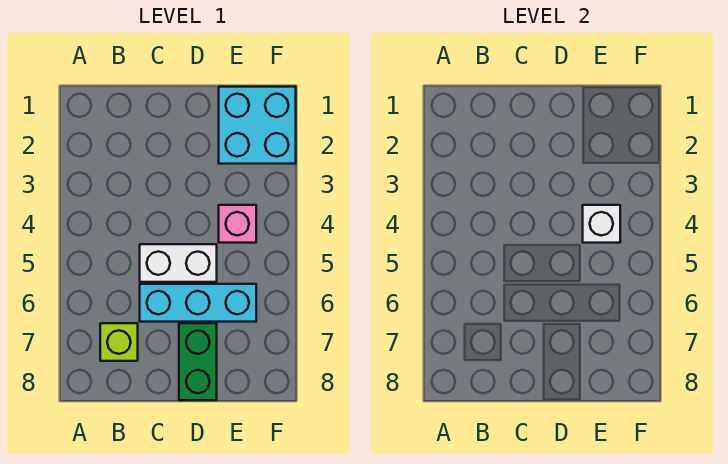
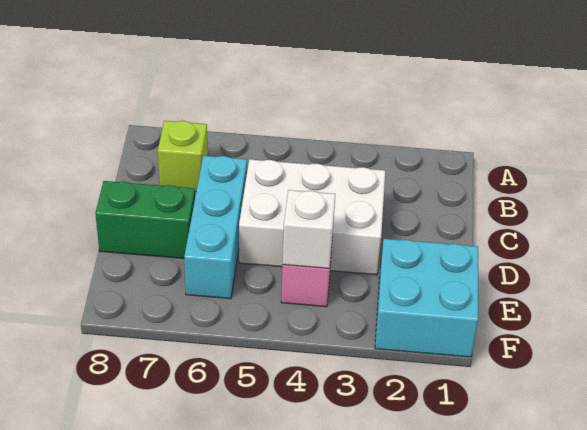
white 1x2 brick [140,244,217,282] -> white 2x3 brick [239,159,385,275]

